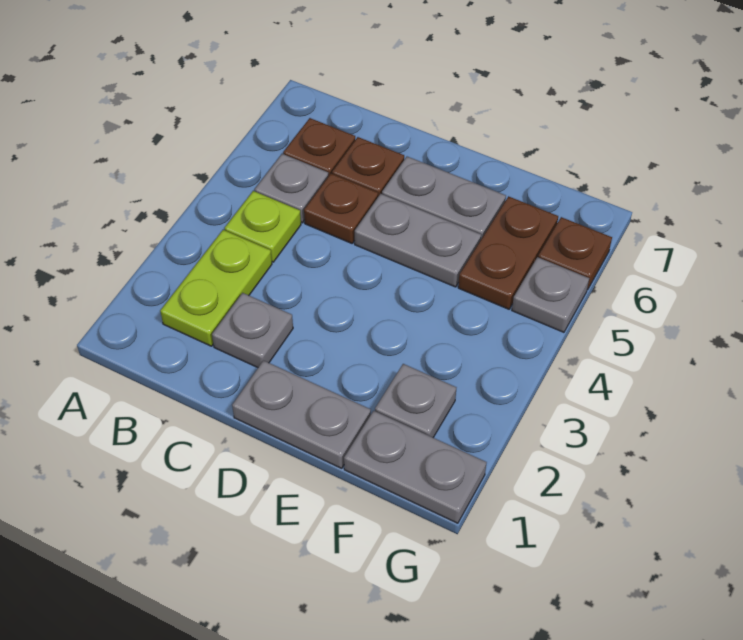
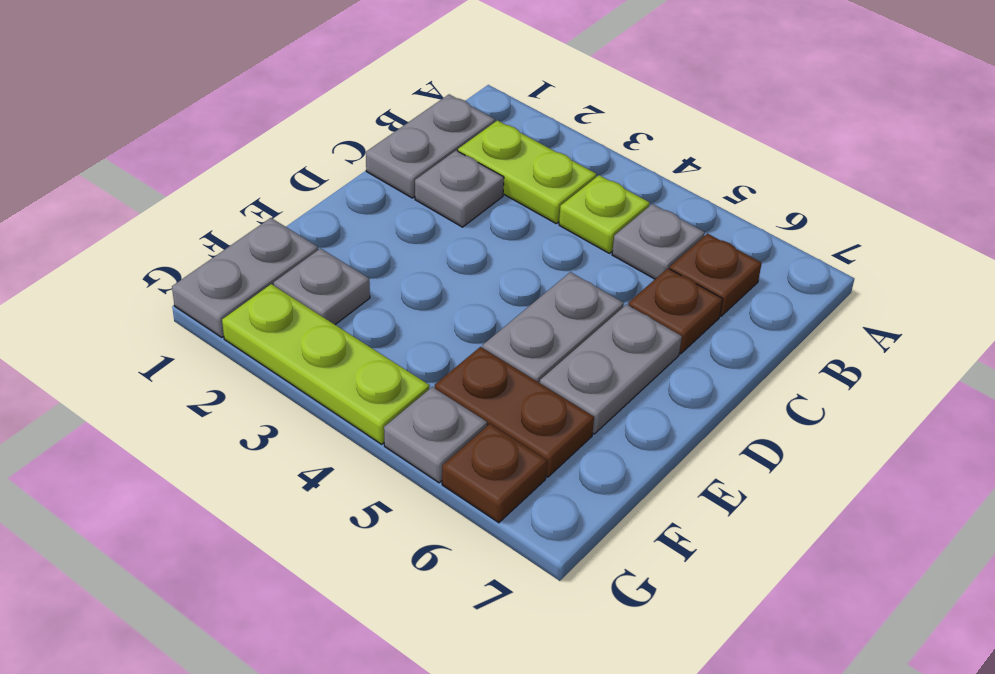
brown 1x1 plate [304,174,378,243] -> none
grey 1x2 plate [232,361,371,468] -> grey 1x2 plate moved to [366,94,495,198]
none -> lime 1x3 plate [222,284,430,444]

